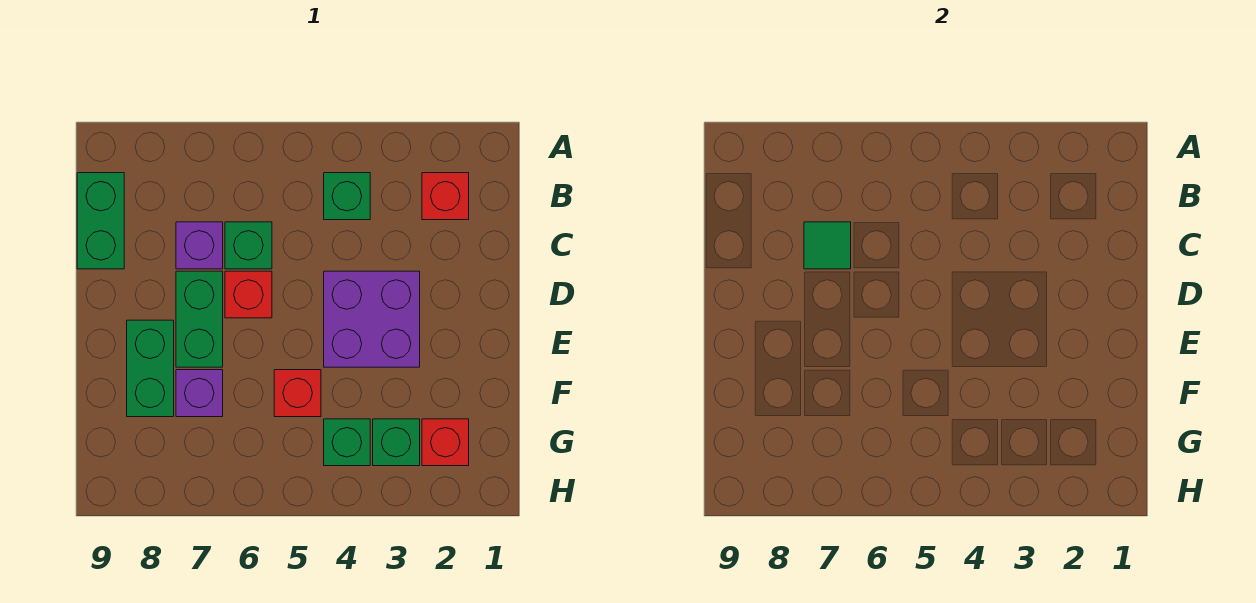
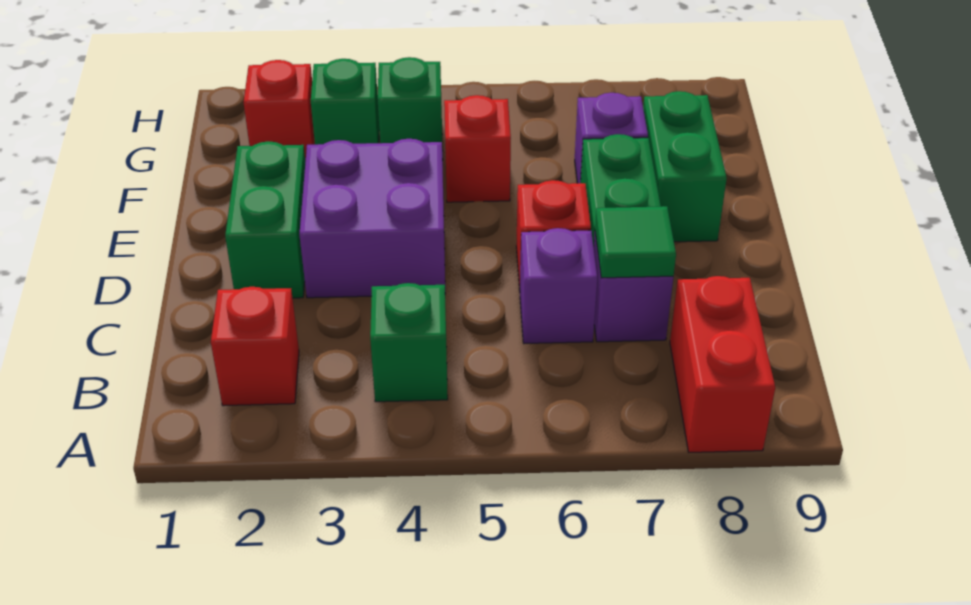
none -> red 1x2 brick [670,276,775,452]
green 1x2 brick [77,173,124,269] -> green 1x2 brick moved to [225,141,305,298]
green 1x1 brick [225,222,272,269] -> purple 1x1 brick [520,228,597,344]

